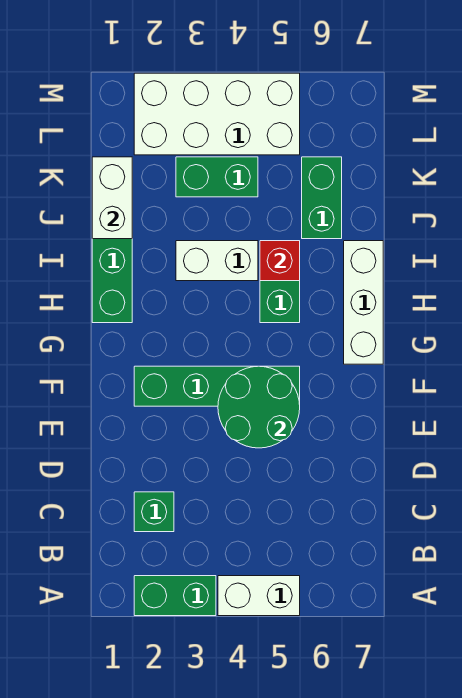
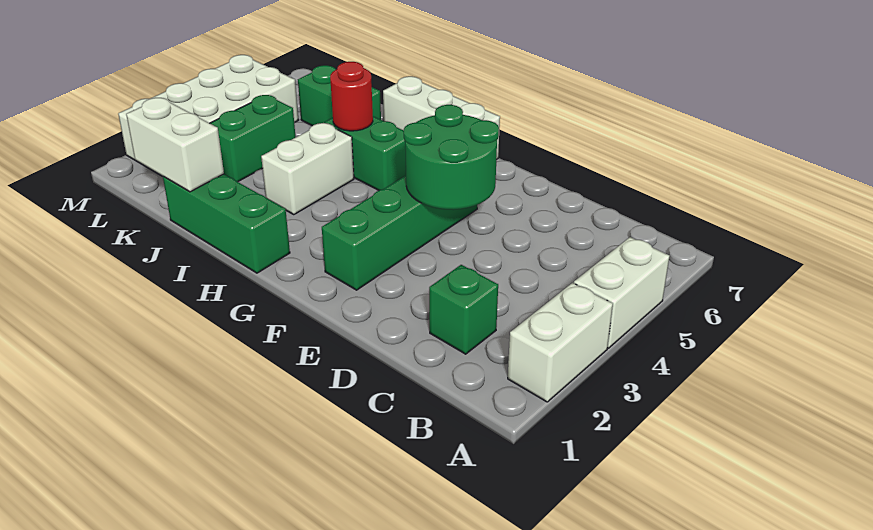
green 1x2 brick [134,576,216,616] -> white 1x2 brick [508,283,613,402]
red 1x1 brick [260,241,300,281] -> red 1x1 round brick [330,62,373,131]

